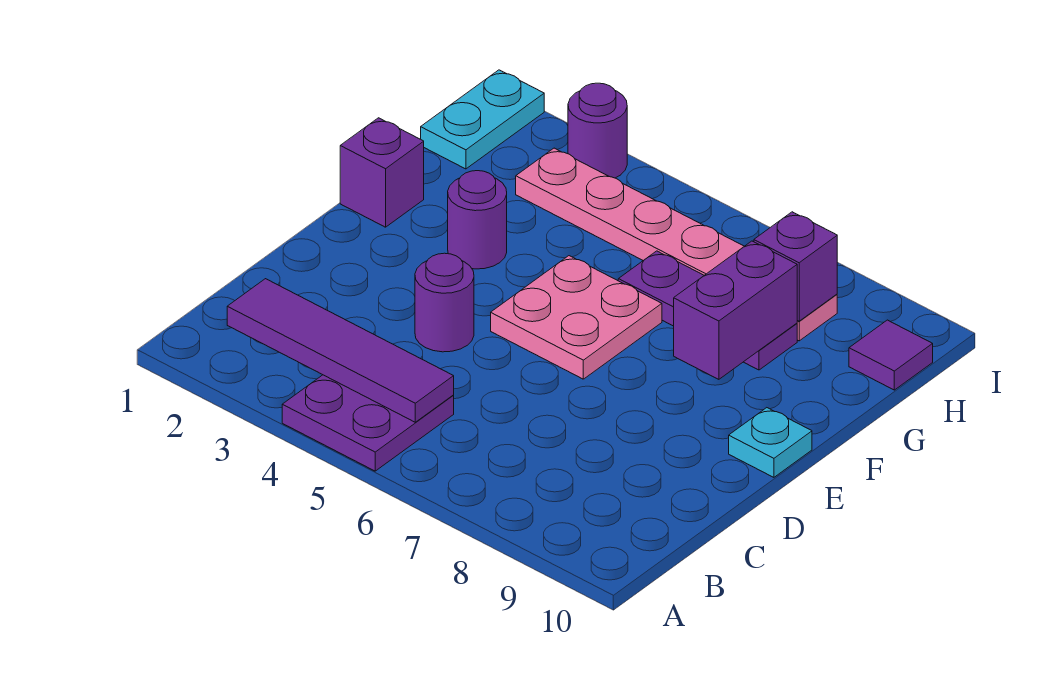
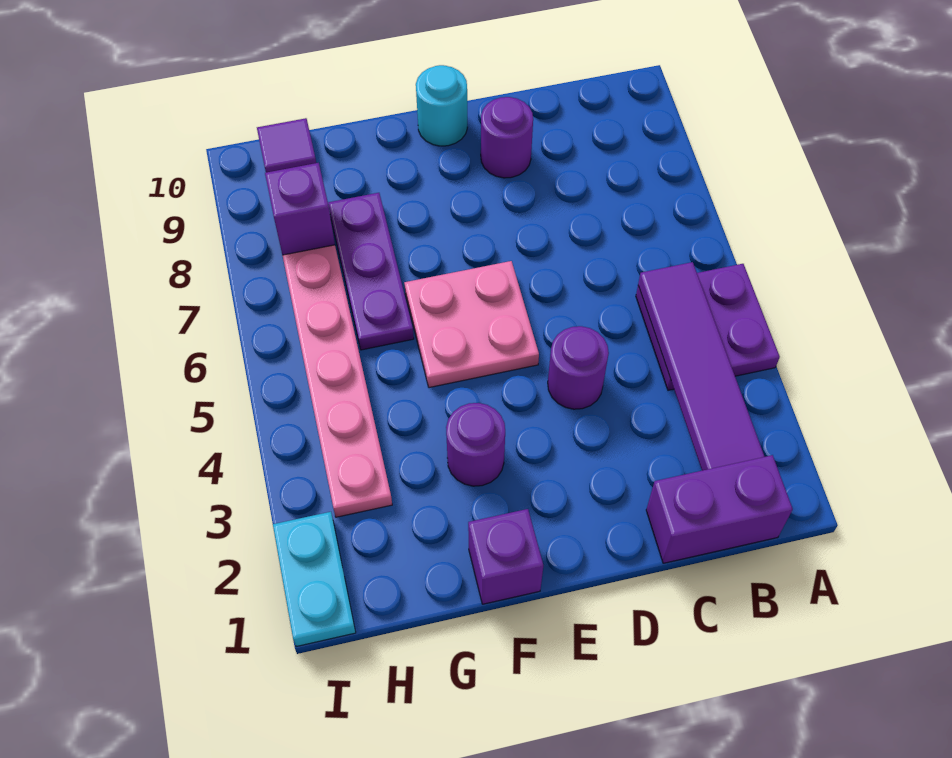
cyan 1x1 plate [729,408,812,477] -> cyan 1x1 round brick [416,65,467,146]
purple 1x2 brick [674,241,797,379] -> purple 1x2 brick moved to [646,455,793,563]
cyan 1x2 plate [421,70,544,169] -> cyan 1x2 plate turned to [273,512,356,647]
purple 1x1 round brick [568,83,627,178] -> purple 1x1 round brick moved to [481,97,533,178]

